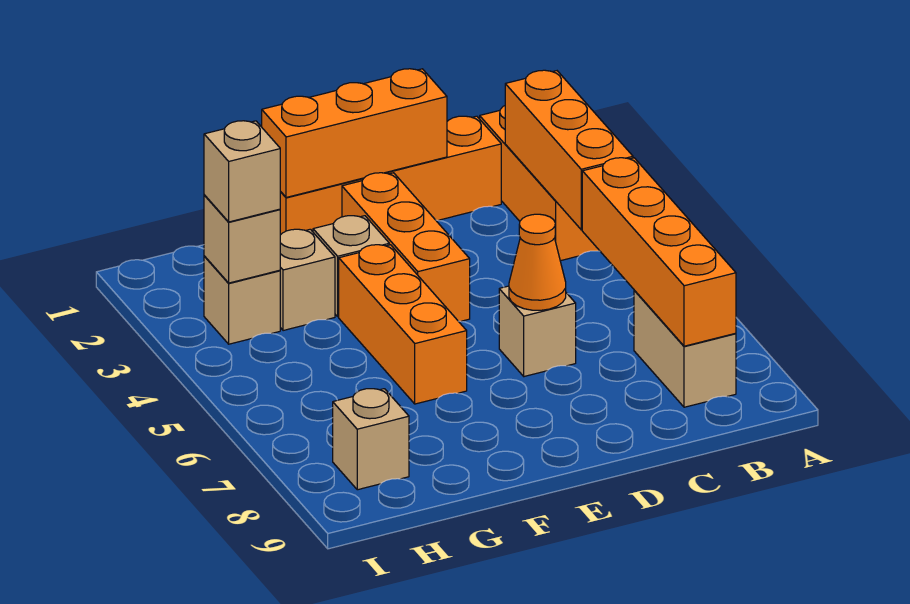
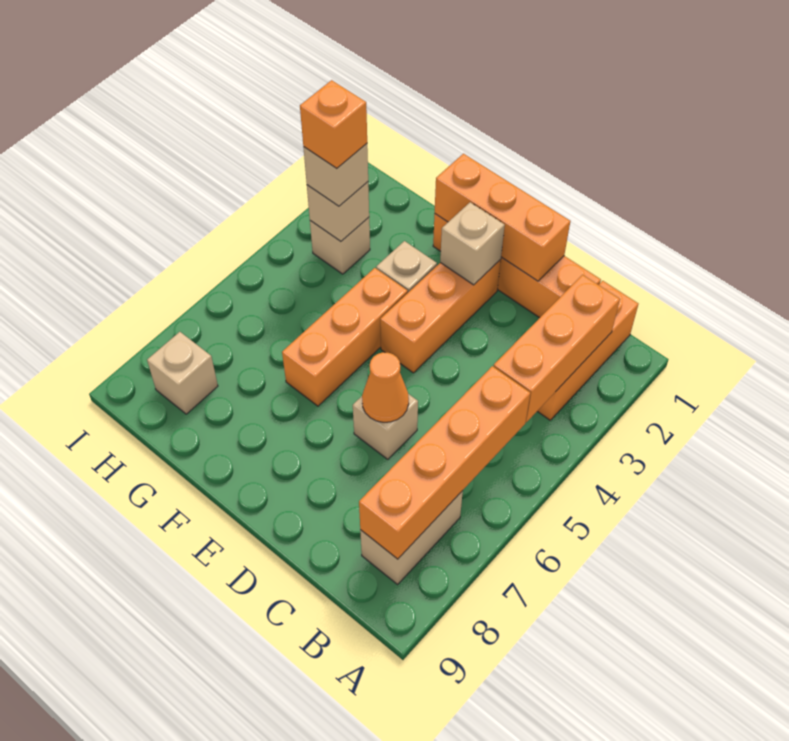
tan 1x1 brick [280,229,335,331] -> tan 1x1 brick moved to [440,202,505,285]
none -> orange 1x1 brick [300,80,367,168]

